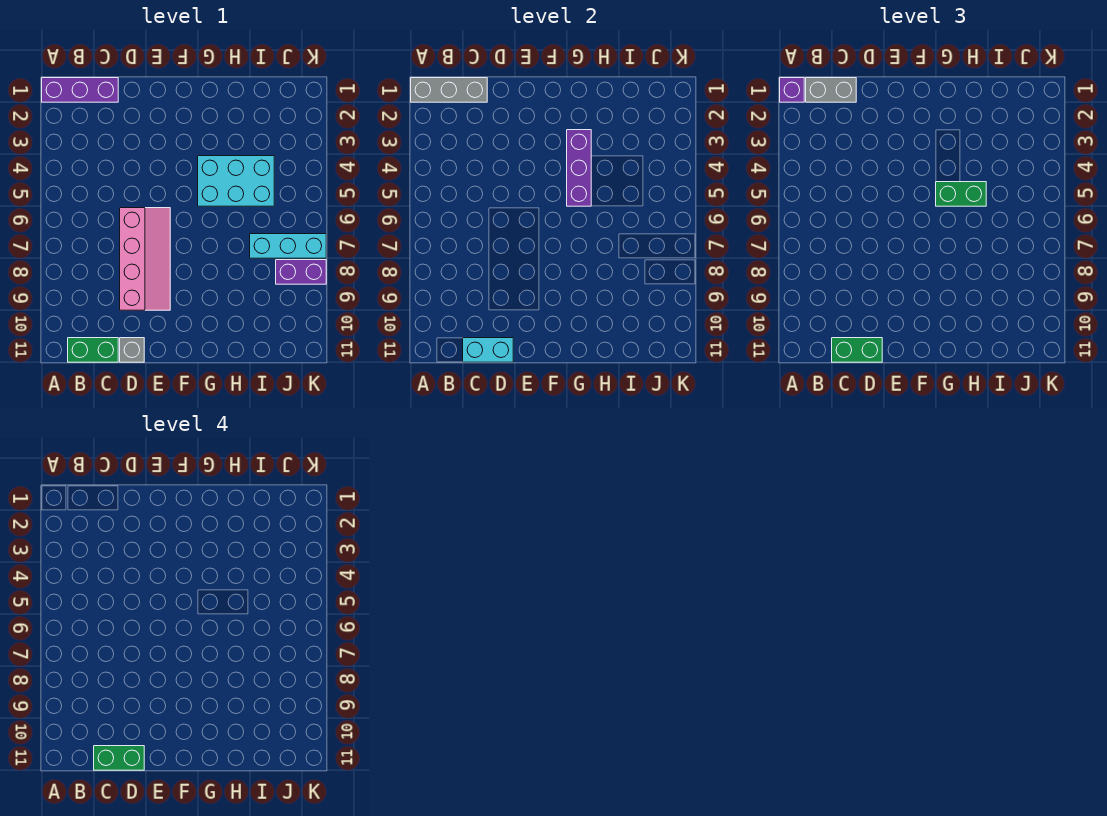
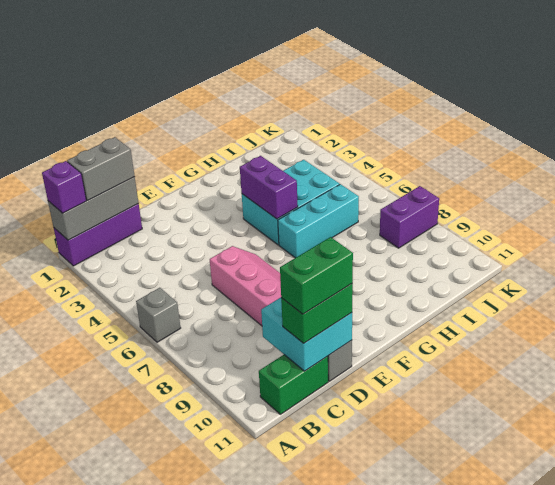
none -> grey 1x1 brick [136,288,181,342]
cyan 1x2 brick [463,338,513,362] -> cyan 2x2 brick [261,298,352,371]
purple 1x3 brick [567,130,591,206] -> purple 1x2 brick [240,156,298,219]
green 1x2 brick [936,182,986,206] -> none
cyan 1x3 brick [250,234,326,258] -> cyan 1x3 brick moved to [278,184,359,258]

